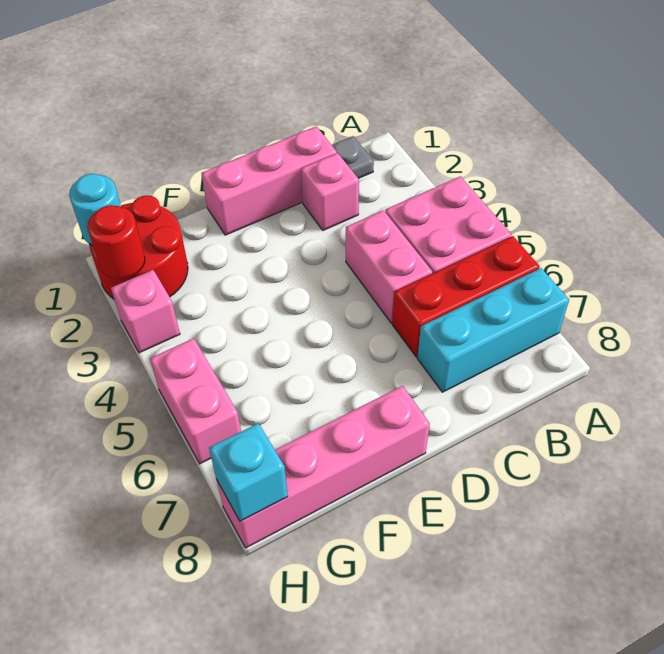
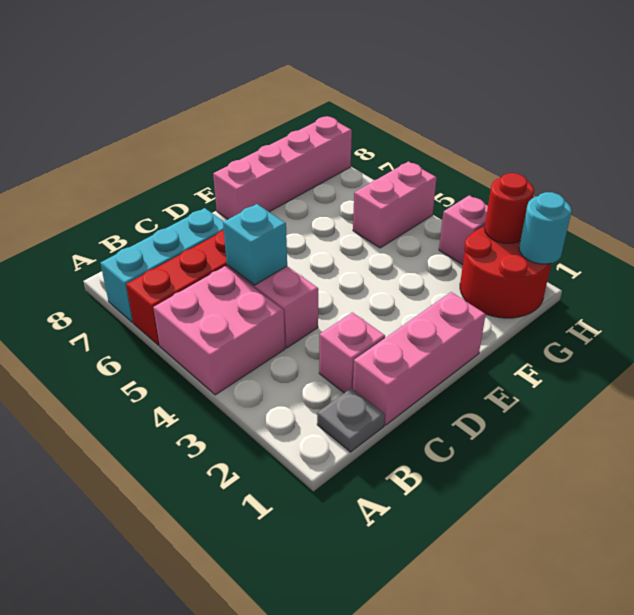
pink 1x2 brick [150,338,241,464] -> pink 1x2 brick turned to [353,162,437,248]
cyan 1x1 brick [209,423,288,521] -> cyan 1x1 brick moved to [223,204,287,285]

